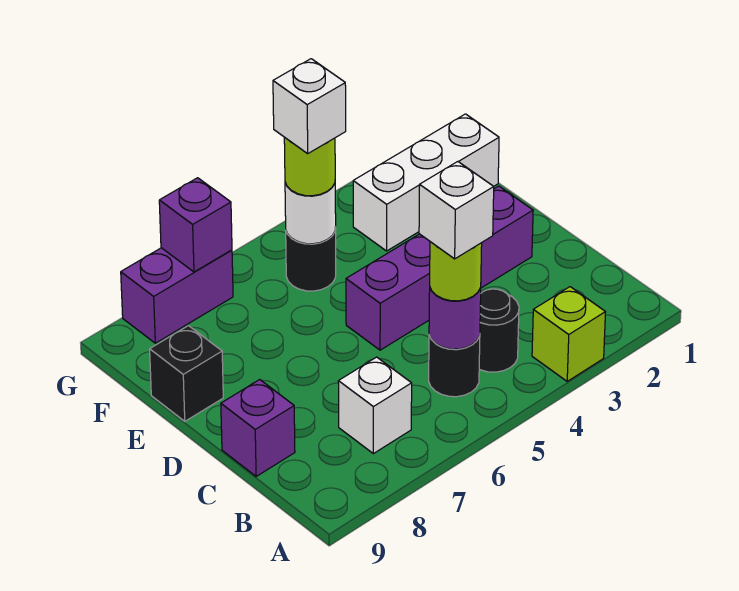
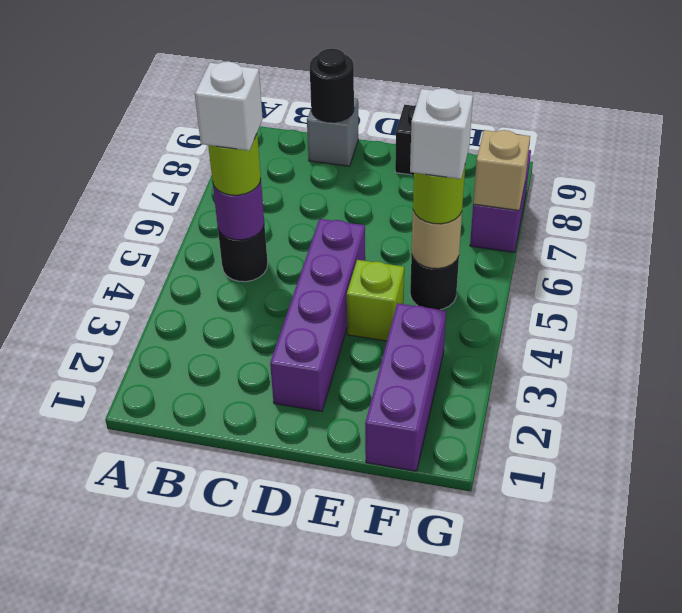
lime 1x1 brick [532,287,605,381] -> lime 1x1 brick moved to [347,260,404,341]
black 1x1 round brick [479,289,519,372] -> black 1x1 round brick moved to [310,49,354,122]
white 1x1 brick [338,357,412,454] -> none
purple 1x1 brick [221,380,295,476] -> grey 1x1 brick [307,98,358,166]
white 1x3 brick [353,114,499,251] -> purple 1x3 brick [365,303,446,471]
white 1x1 round brick [285,183,336,244] -> tan 1x1 round brick [412,210,462,269]
purple 1x1 brick [159,178,232,272] -> tan 1x1 brick [473,130,530,210]

